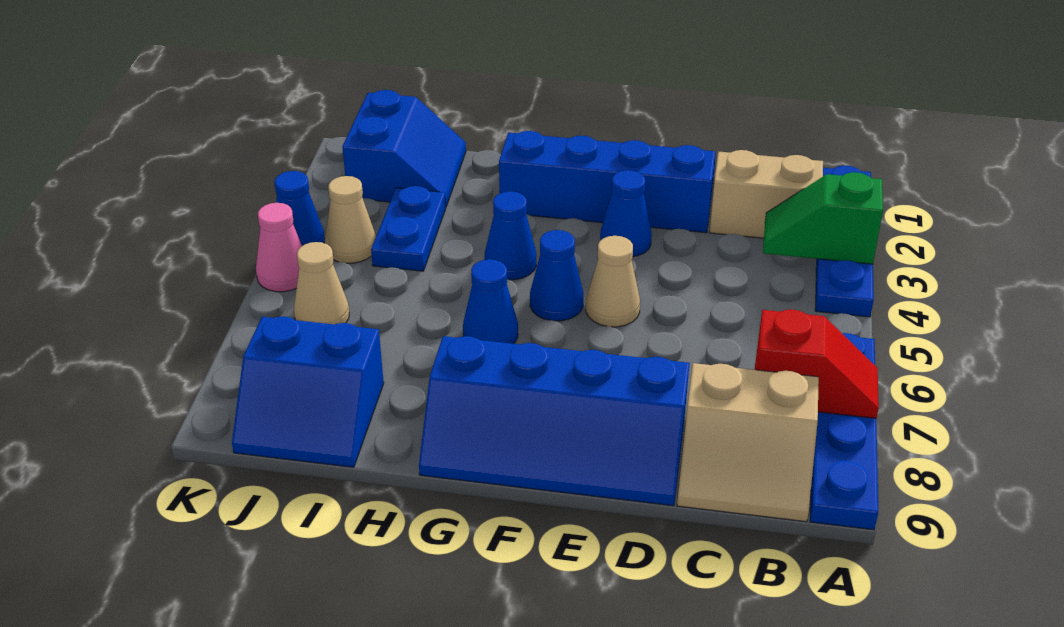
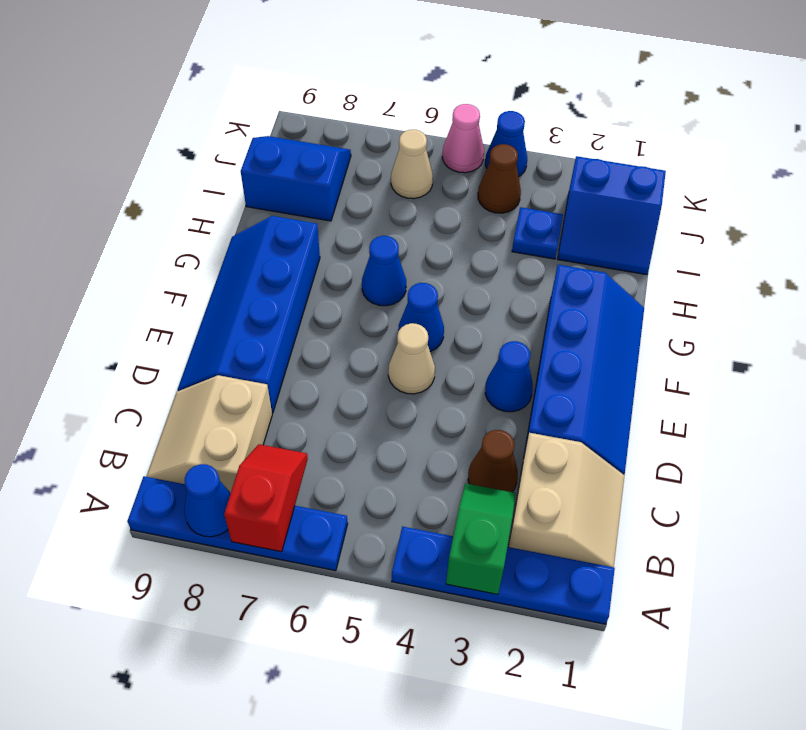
red 1x2 slope [755,309,879,418] -> red 1x2 slope turned to [224,444,308,552]
none -> brown 1x1 cone [468,430,518,492]
blue 1x1 cone [485,191,536,280] -> blue 1x1 cone moved to [184,464,231,537]
blue 1x2 plate [371,186,446,271] -> blue 1x1 plate [512,207,563,259]
blue 2x2 slope [232,316,384,467] -> blue 2x2 slope turned to [241,136,351,221]
tan 1x1 cone [325,176,376,263] -> brown 1x1 cone [478,144,521,213]

